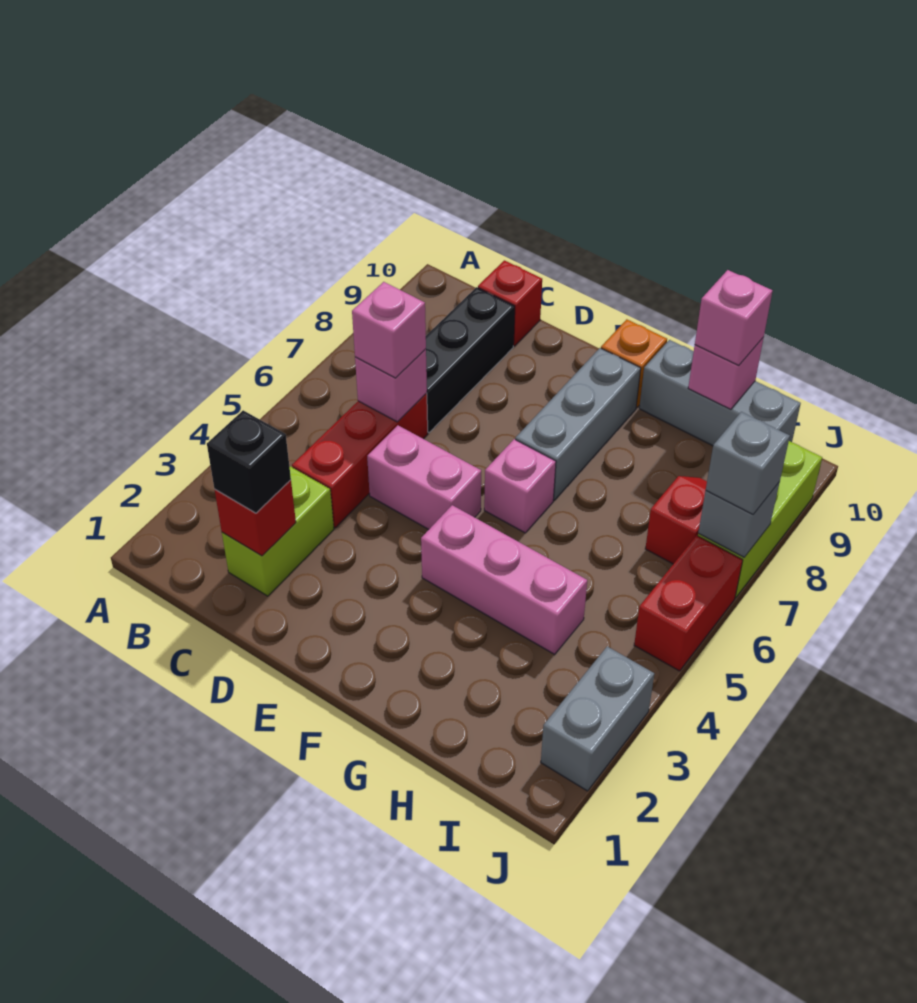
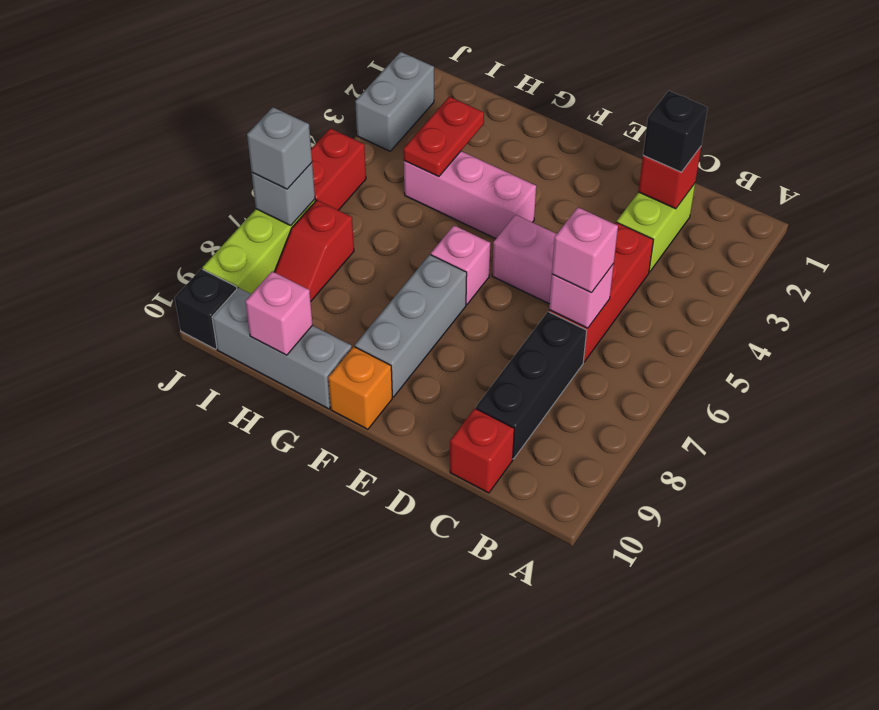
none -> red 1x2 plate [404,97,484,176]
pink 1x1 brick [695,270,772,366] -> none
none -> black 1x1 brick [175,269,237,349]

